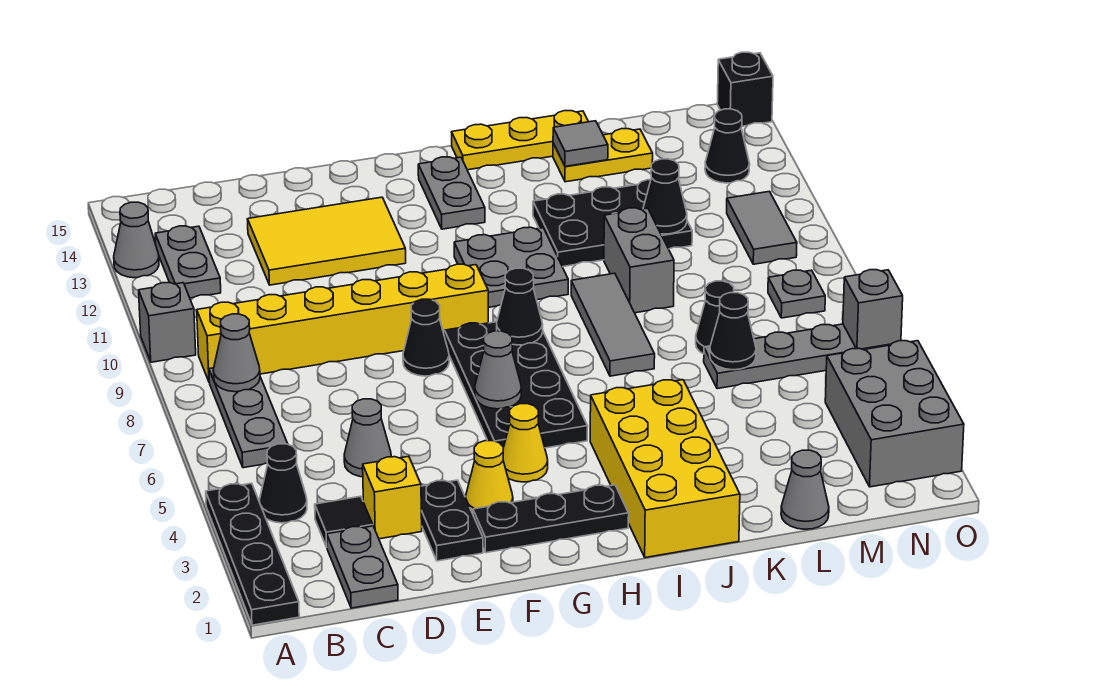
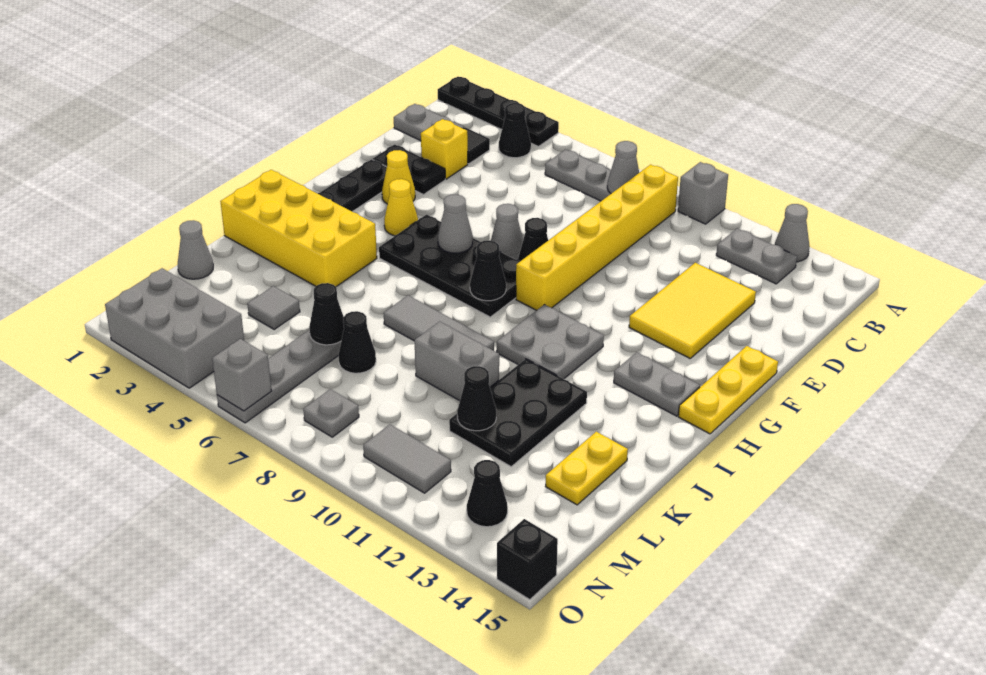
grey 1x1 cone [344,399,391,477] -> grey 1x1 cone moved to [491,204,523,260]
yellow 1x3 plate [451,111,588,170] -> yellow 1x3 plate moved to [678,346,778,434]
grey 1x1 tile [553,121,608,166] -> grey 1x1 tile moved to [247,286,300,329]

